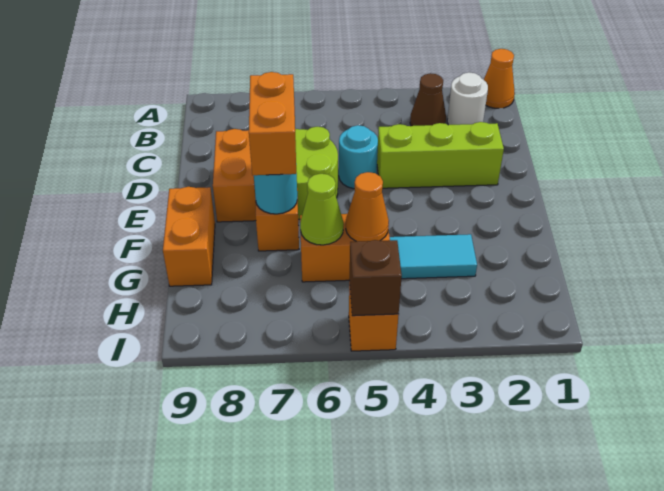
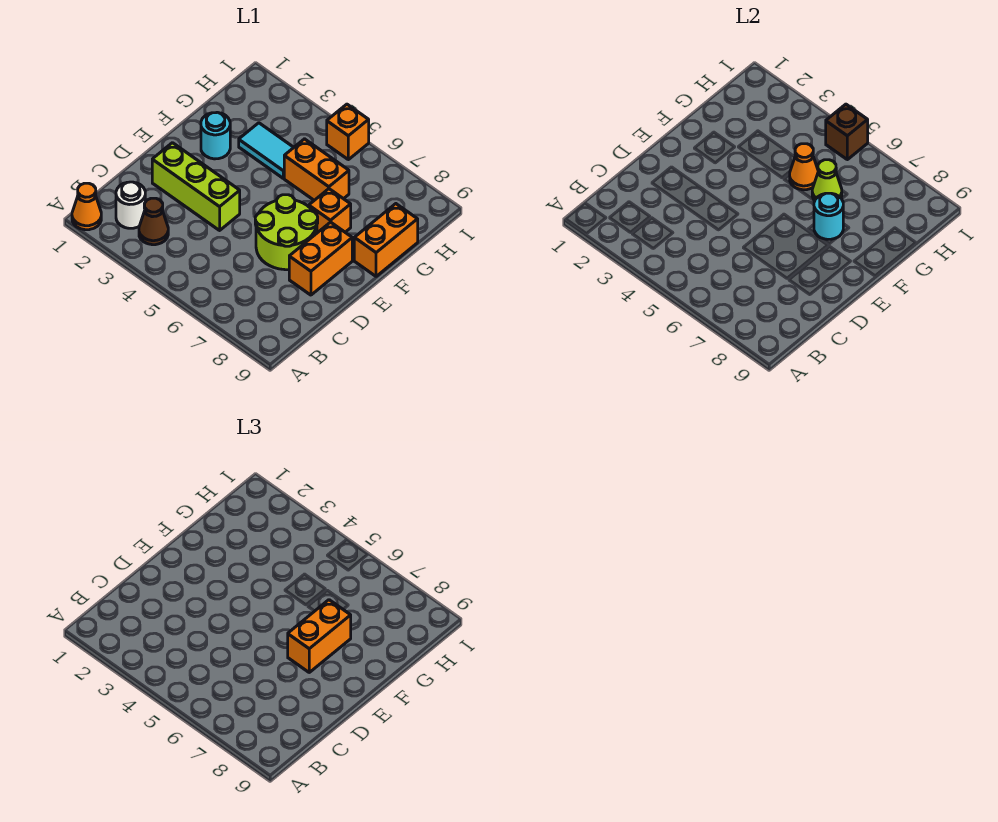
cyan 1x1 round brick [339,125,378,189] -> cyan 1x1 round brick moved to [201,112,230,159]

